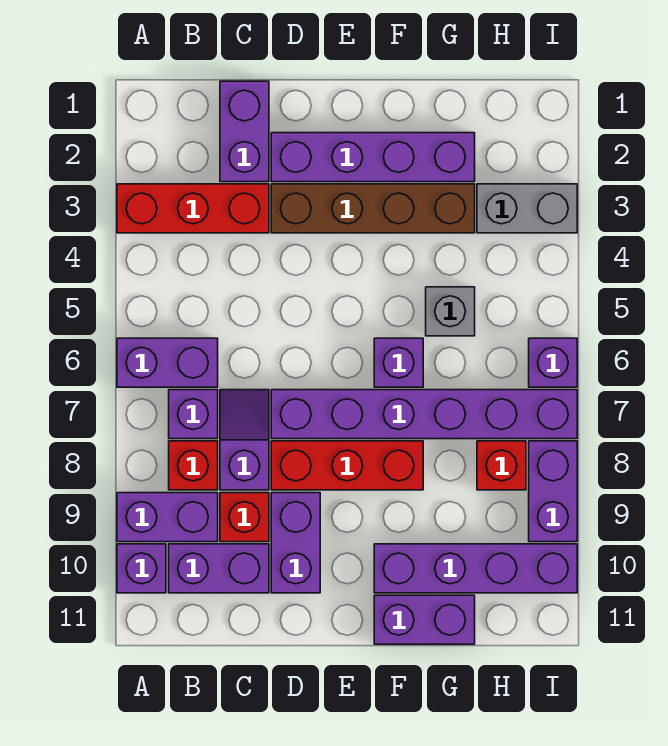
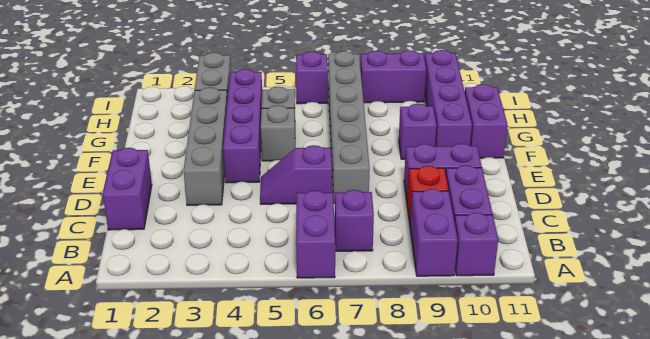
red 1x3 brick [117,184,269,233] -> none
red 1x1 brick [169,441,218,490] -> none
purple 1x2 brick [220,81,269,182] -> purple 1x2 brick turned to [103,148,152,230]
purple 1x2 slope [220,390,269,490] -> purple 1x2 slope moved to [260,145,332,204]
purple 1x4 brick [271,133,475,182] -> purple 1x4 brick moved to [223,69,262,183]
brown 1x4 brick [271,184,475,233] -> grey 1x4 brick [184,87,227,205]
purple 1x6 brick [271,390,577,439] -> grey 1x6 brick [328,51,370,203]
red 1x3 brick [271,441,423,490] -> none
none -> grey 1x1 brick [261,105,295,161]
purple 1x1 brick [374,338,423,387] -> purple 1x1 brick moved to [399,104,437,159]
red 1x1 brick [477,441,526,490] -> none

